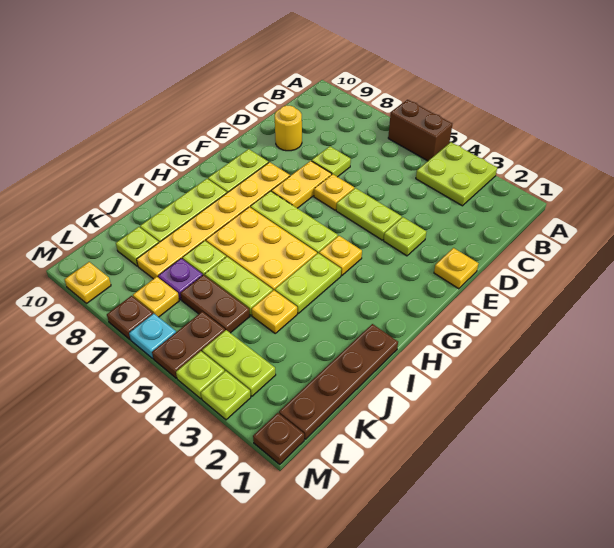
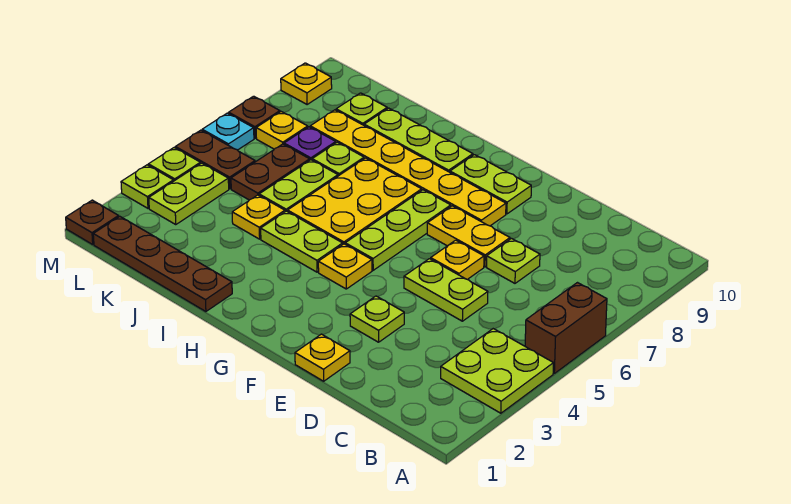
yellow 1x1 round brick [275,106,302,151] -> none
lime 1x2 plate [336,188,402,240] -> lime 1x2 plate turned to [404,259,488,321]

